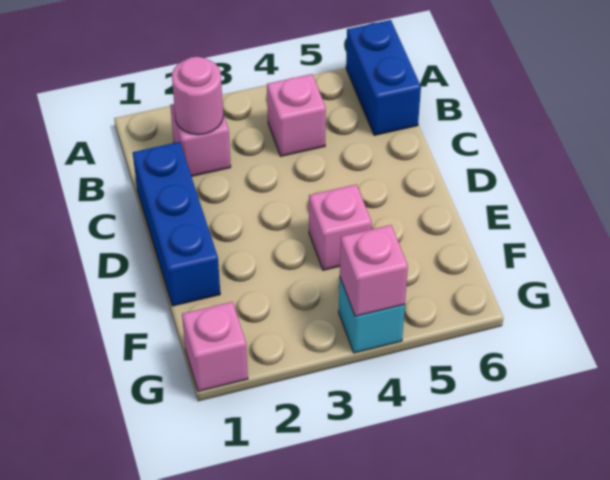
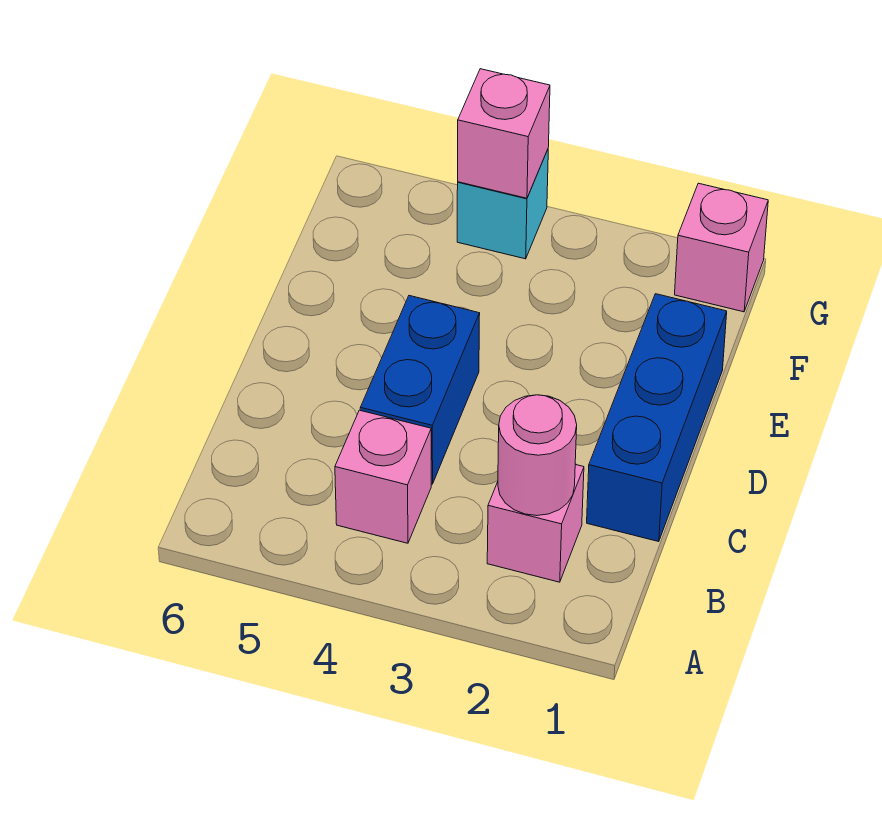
blue 1x2 brick [346,20,421,135] -> blue 1x2 brick moved to [360,296,480,484]
pink 1x1 brick [309,185,372,270] -> none

